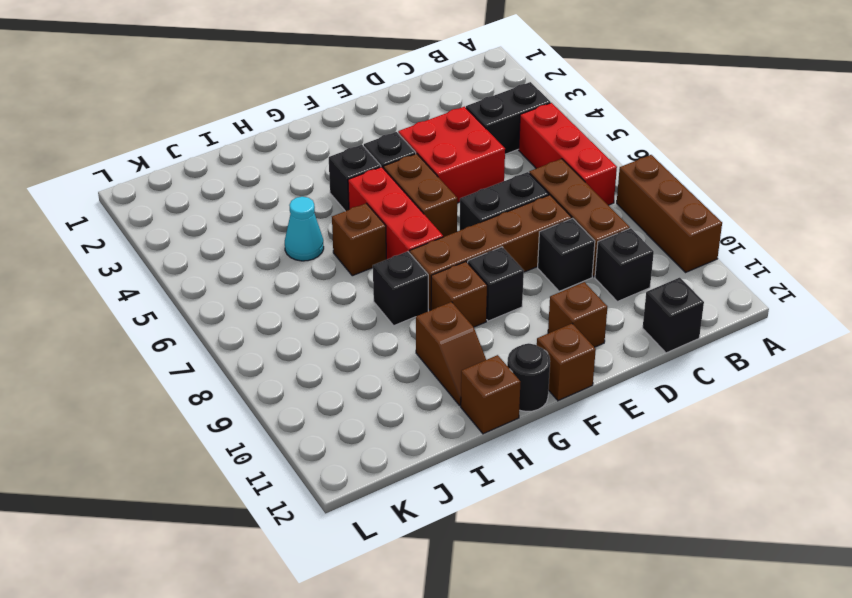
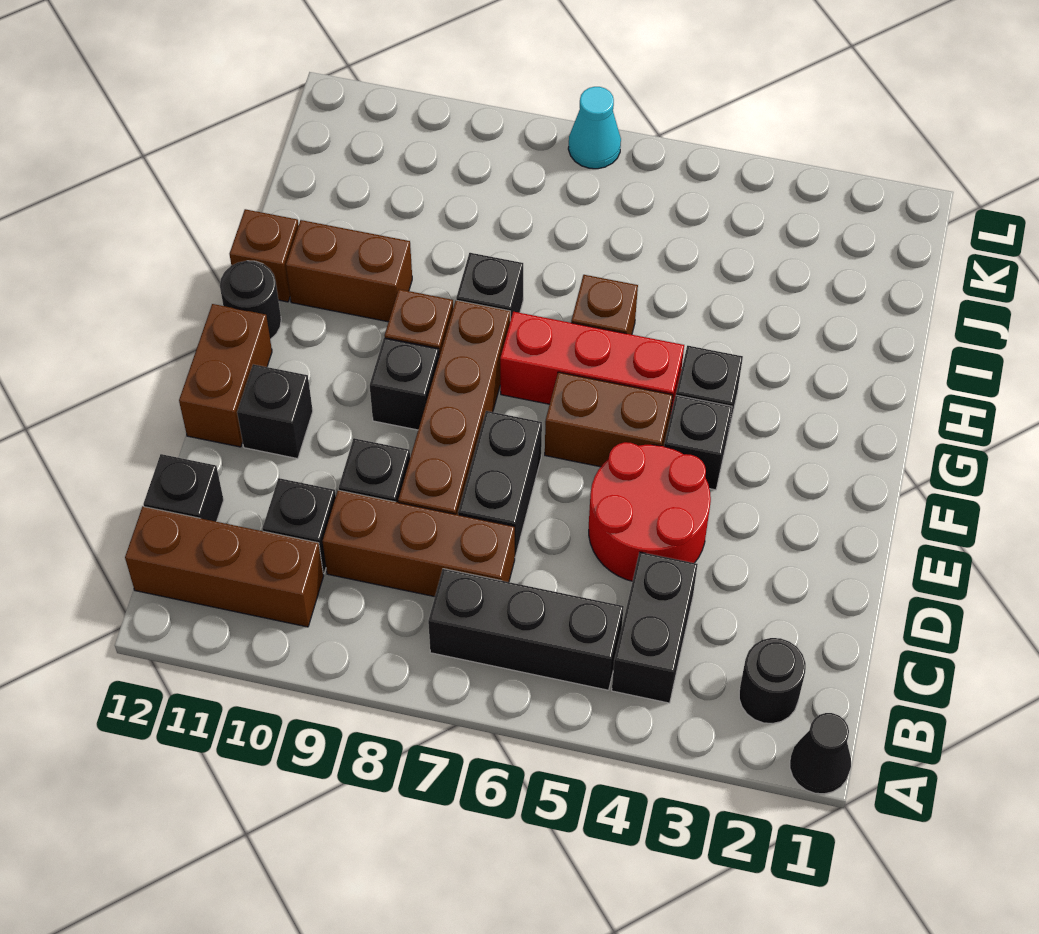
none -> black 1x1 cone [790,713,851,794]
brown 1x3 brick [617,155,722,272] -> brown 1x3 brick moved to [125,507,323,627]
none -> black 1x1 round brick [739,638,806,724]
red 1x3 brick [519,103,617,205] -> black 1x3 brick [428,569,624,690]
red 2x2 brick [398,107,505,203] -> red 2x2 round brick [589,442,711,581]
brown 1x1 brick [548,282,607,347] -> black 1x1 brick [237,364,313,459]
brown 1x1 brick [537,324,596,401] -> brown 1x2 brick [179,304,272,447]
brown 1x2 slope [416,302,486,406] -> brown 1x2 brick [286,220,412,322]
cyan 1x1 cone [285,197,324,261] -> cyan 1x1 cone moved to [568,87,621,169]

